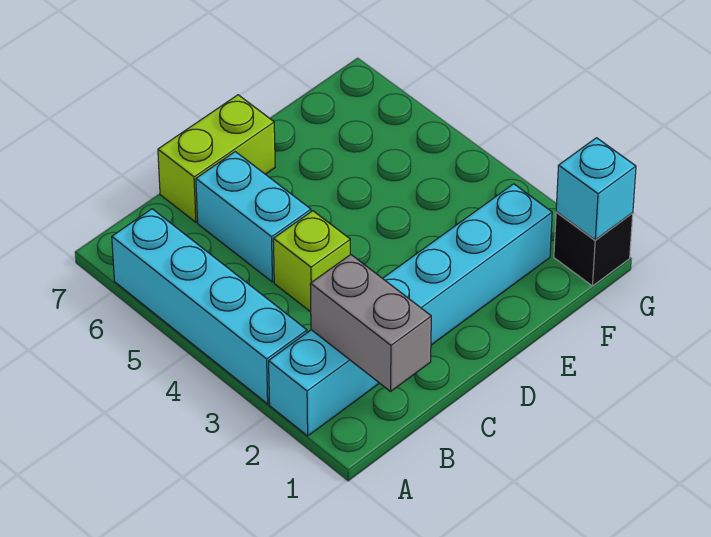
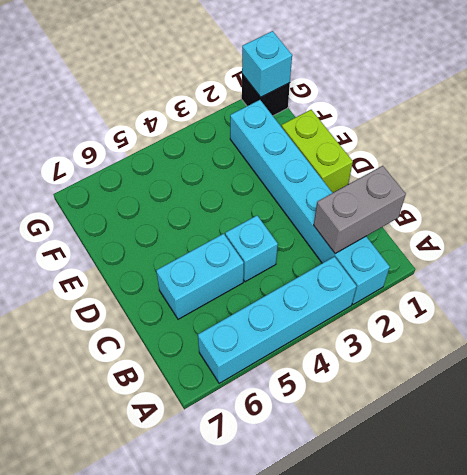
lime 1x1 brick [273,211,350,312] -> cyan 1x1 brick [225,216,278,282]
lime 1x2 brick [158,95,275,222] -> lime 1x2 brick moved to [282,110,353,193]

